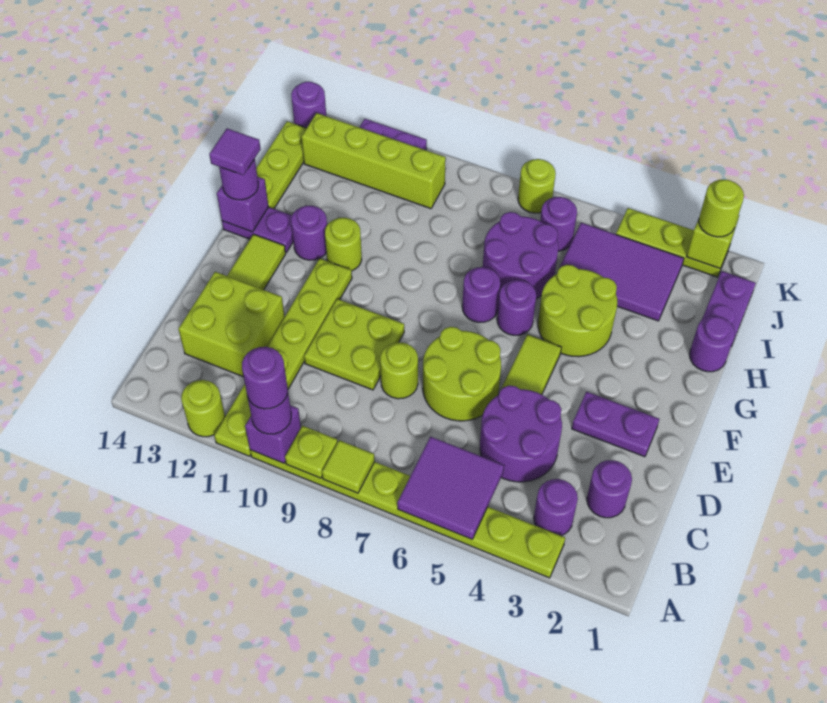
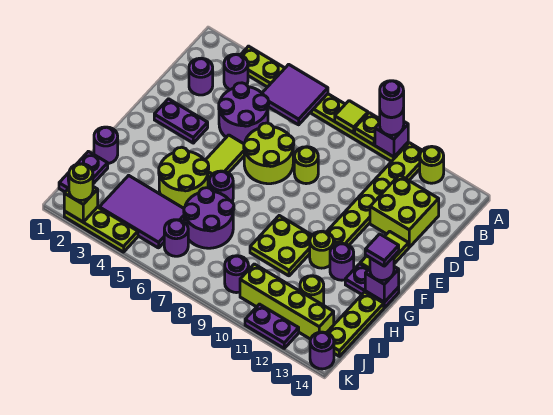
lime 2x2 plate [304,299,404,390] -> lime 2x2 plate moved to [250,216,312,276]
purple 1x1 round brick [462,267,500,323] -> purple 1x1 round brick moved to [225,256,249,293]
lime 1x1 round brick [518,159,556,213] -> lime 1x1 round brick moved to [300,276,324,305]

